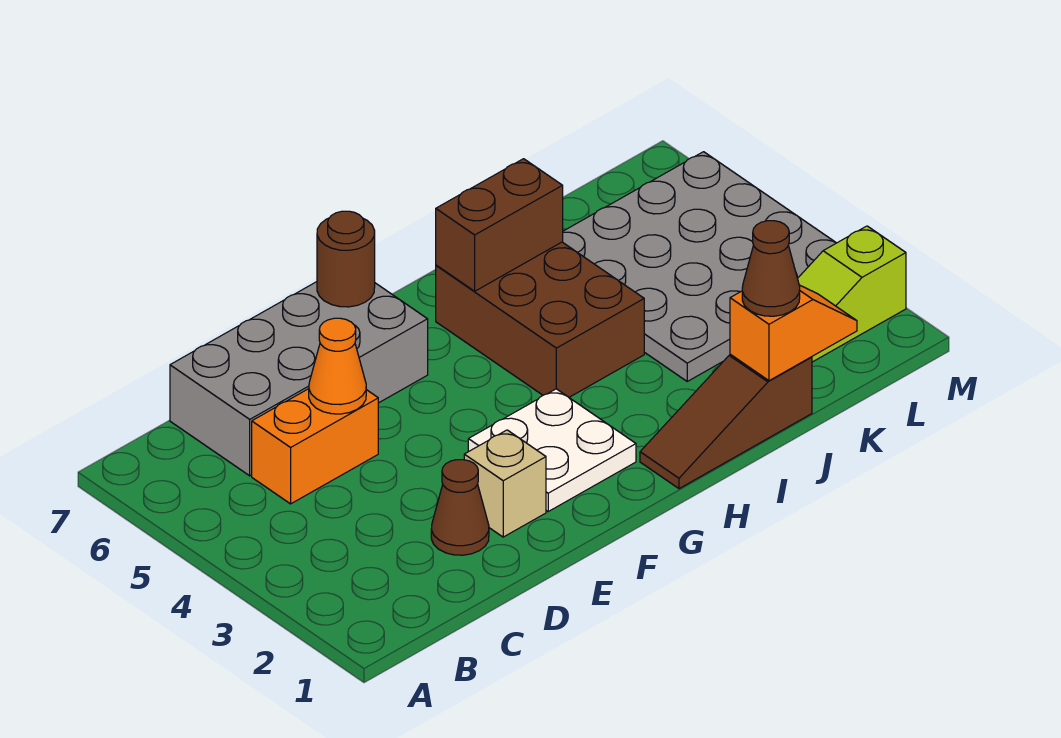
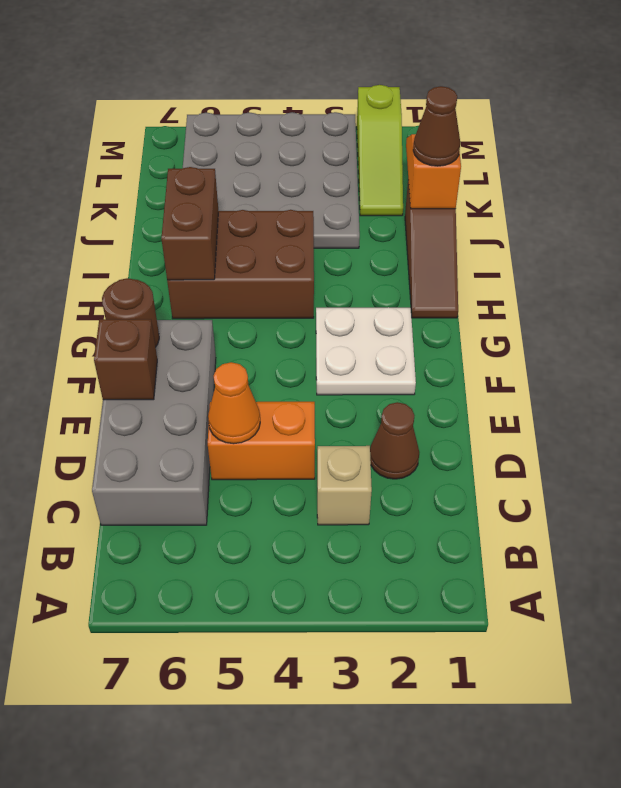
orange 1x2 brick [252,389,378,504] -> orange 1x2 brick turned to [208,402,315,480]
tan 1x1 brick [464,430,546,537] -> tan 1x1 brick moved to [317,446,372,525]
none -> brown 1x1 brick [94,319,157,400]

